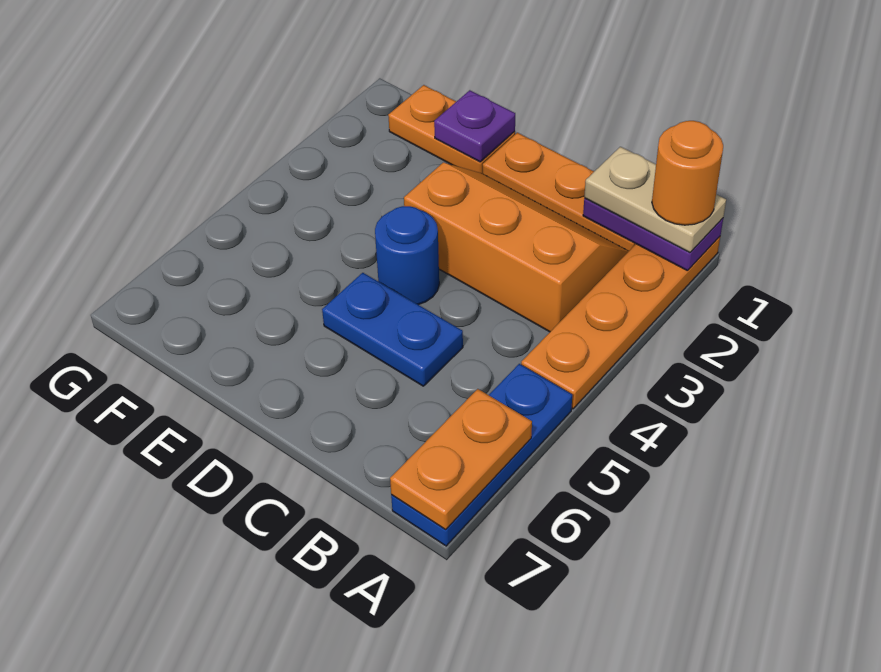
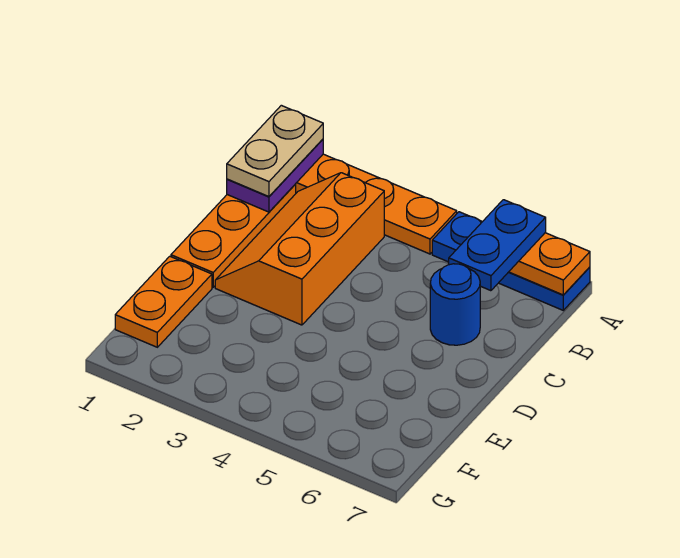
orange 1x1 round brick [652,121,723,225] -> none
blue 1x2 plate [322,273,463,386] -> blue 1x2 plate moved to [449,200,546,291]
blue 1x1 round brick [375,206,439,305] -> blue 1x1 round brick moved to [430,264,480,345]
purple 1x1 plate [434,90,515,162] -> none

